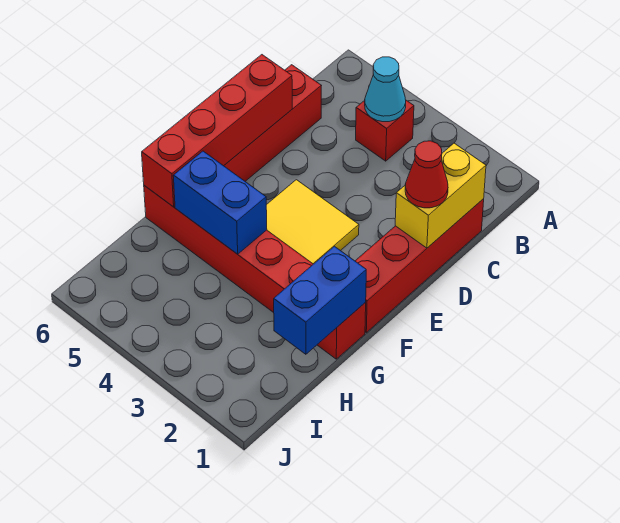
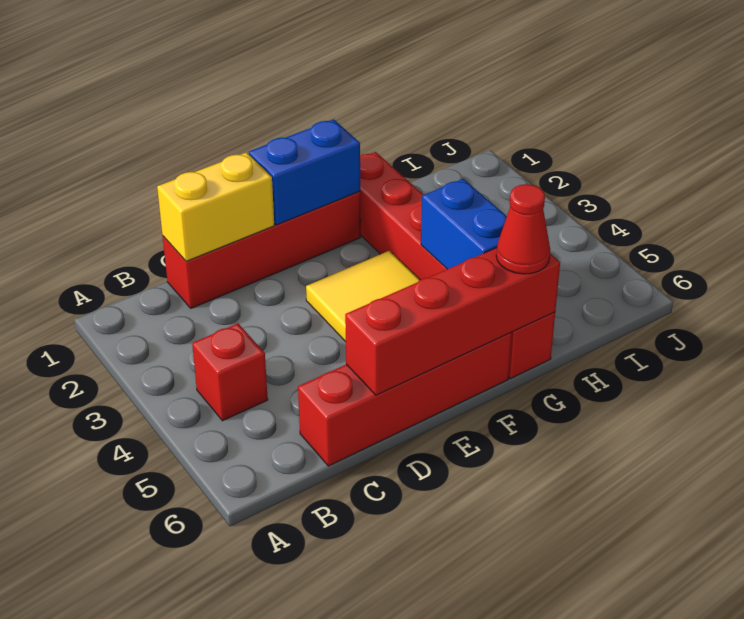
cyan 1x1 cone [365,57,406,122] -> none
red 1x1 cone [405,141,448,208] -> red 1x1 cone moved to [496,184,550,274]
blue 1x2 brick [274,246,366,354] -> blue 1x2 brick moved to [249,119,360,225]

